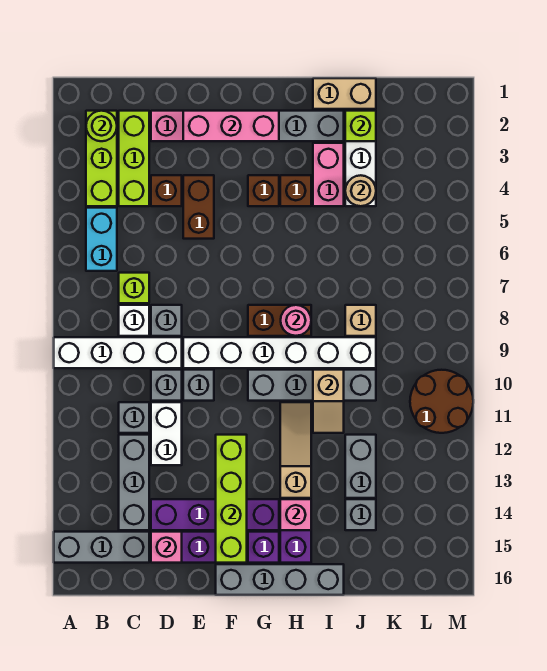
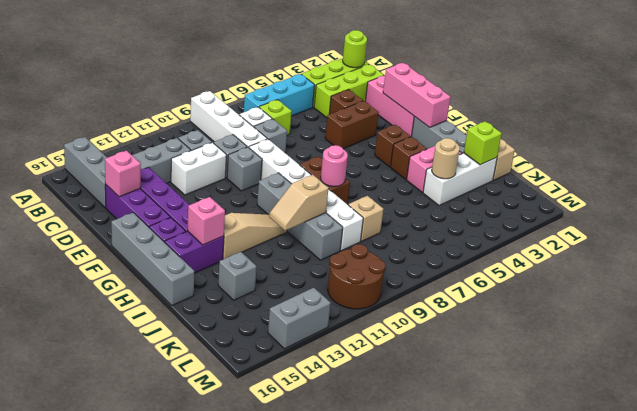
cyan 1x2 brick [86,208,117,271] -> cyan 1x3 brick [244,74,315,116]
lime 1x4 brick [216,435,247,563] -> none
grey 1x2 brick [345,435,376,498] -> grey 1x2 brick moved to [268,288,331,349]

